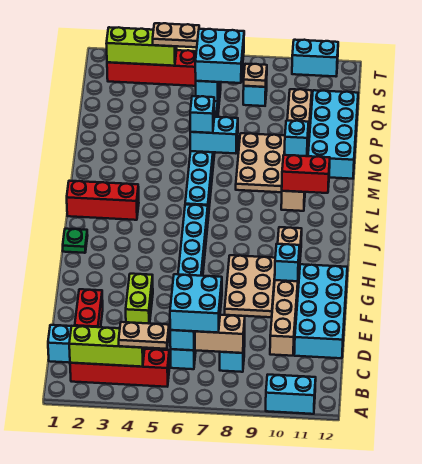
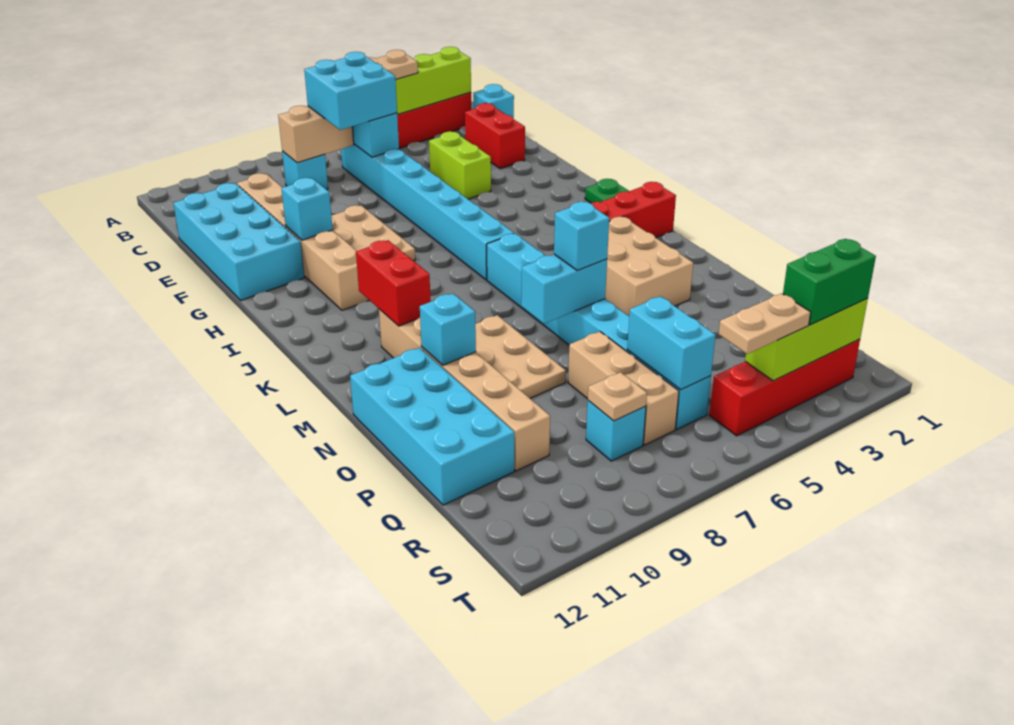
cyan 1x2 brick [266,375,316,414] -> none
none -> tan 2x3 brick [605,217,693,316]
red 1x2 brick [282,155,330,193] -> red 1x2 brick turned to [356,240,431,326]
none -> tan 1x3 brick [568,332,679,445]
cyan 2x2 brick [195,29,244,83] -> none
none -> green 1x2 brick [783,239,876,325]
cyan 1x2 brick [292,40,338,77] -> none

